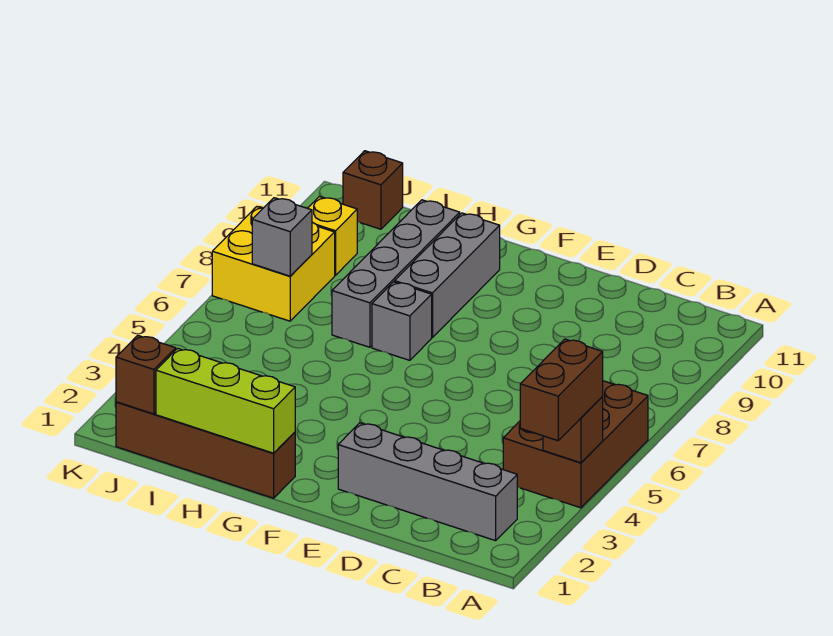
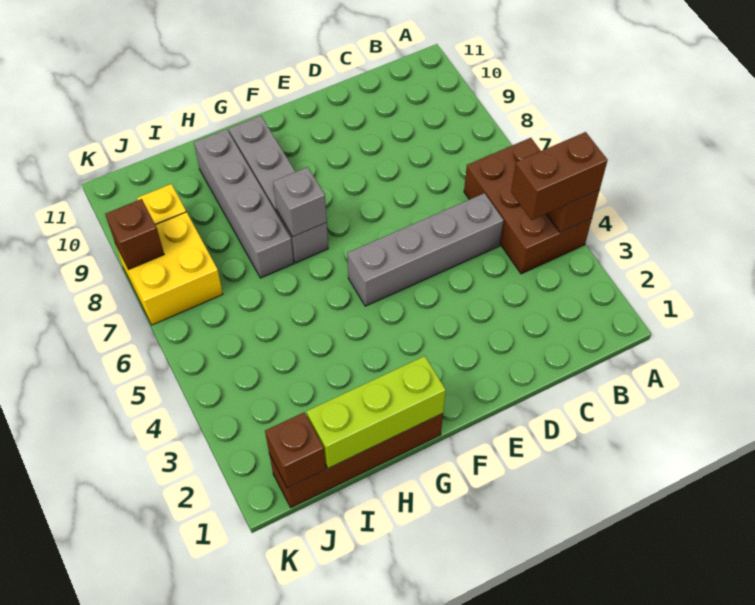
brown 1x2 brick [520,339,603,441] -> brown 1x2 brick turned to [511,132,608,220]
grey 1x4 brick [338,423,517,541] -> grey 1x4 brick moved to [347,193,504,306]
grey 1x1 brick [252,198,312,276] -> grey 1x1 brick moved to [273,167,327,237]
brown 1x1 brick [343,151,403,229] -> brown 1x1 brick moved to [105,199,164,270]

